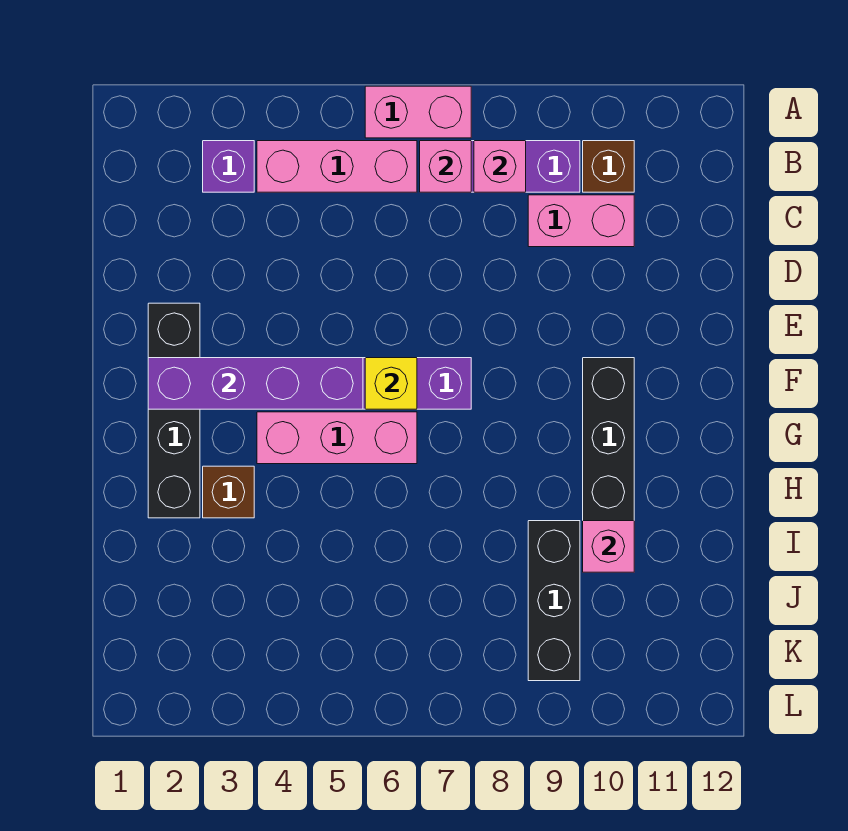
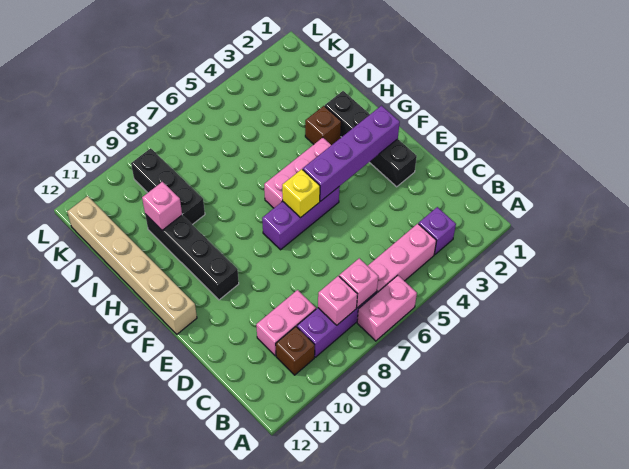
none -> tan 1x6 brick [67,196,197,334]

